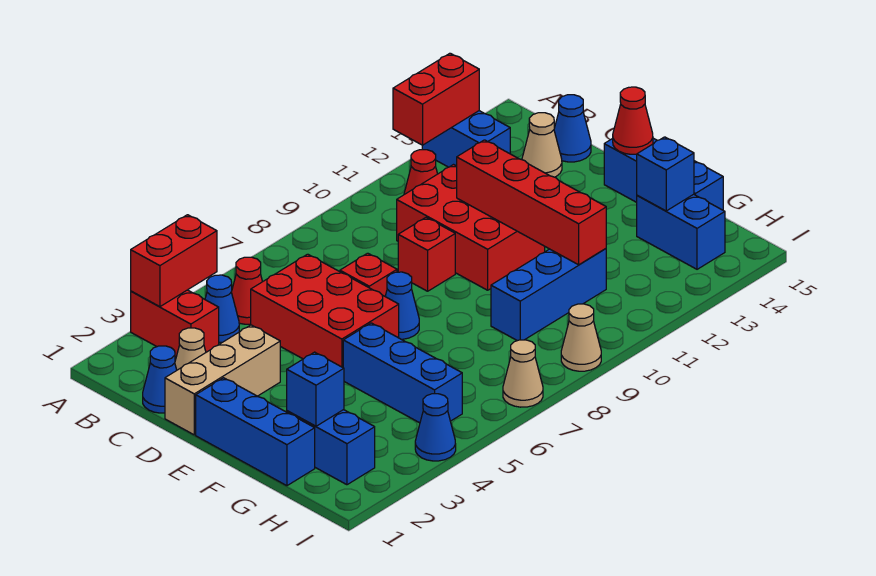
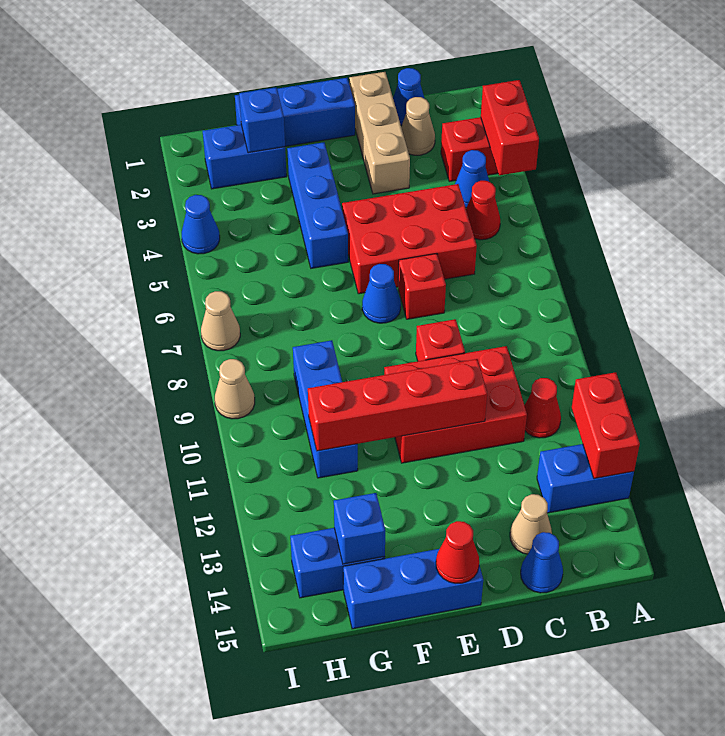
blue 1x3 brick [343,323,462,423] -> blue 1x3 brick turned to [287,142,348,268]

